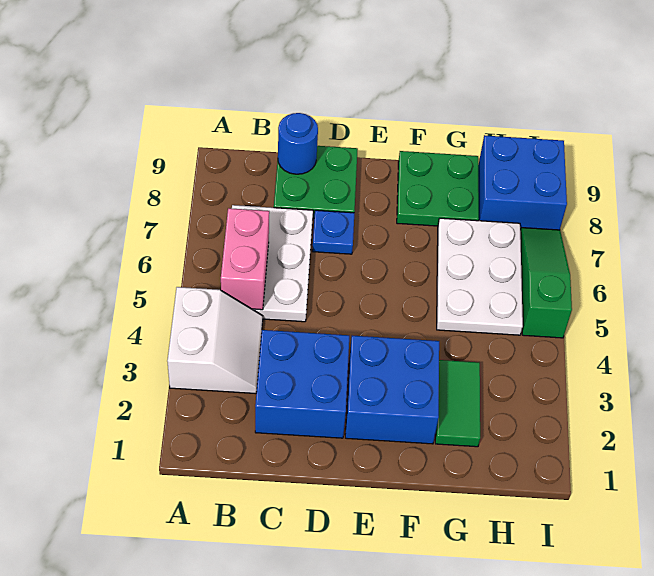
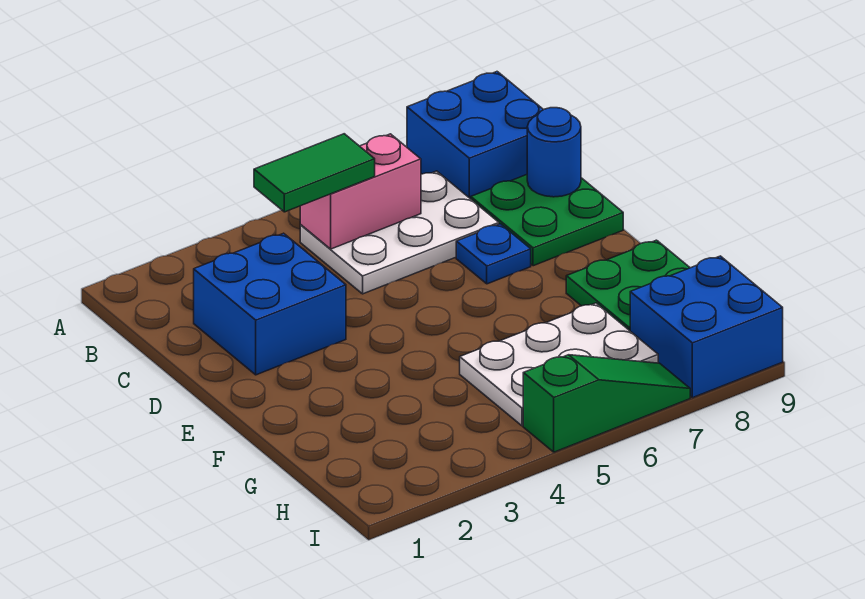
white 2x2 slope [167,287,263,394] -> none
blue 2x2 brick [345,336,439,444] -> blue 2x2 brick moved to [407,72,543,199]
green 1x2 tile [435,360,480,447] -> green 1x2 tile moved to [254,134,375,212]

